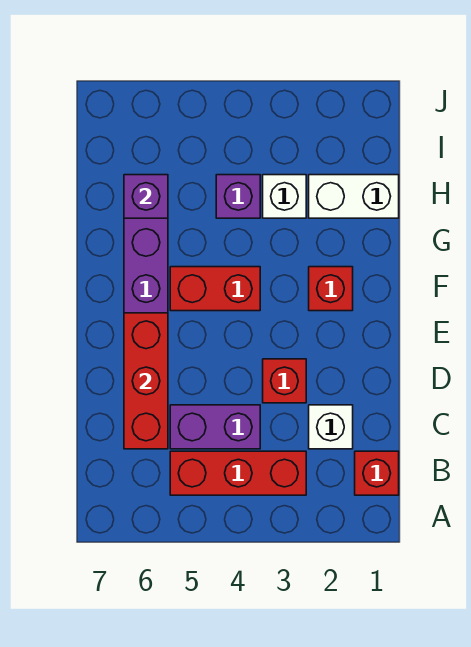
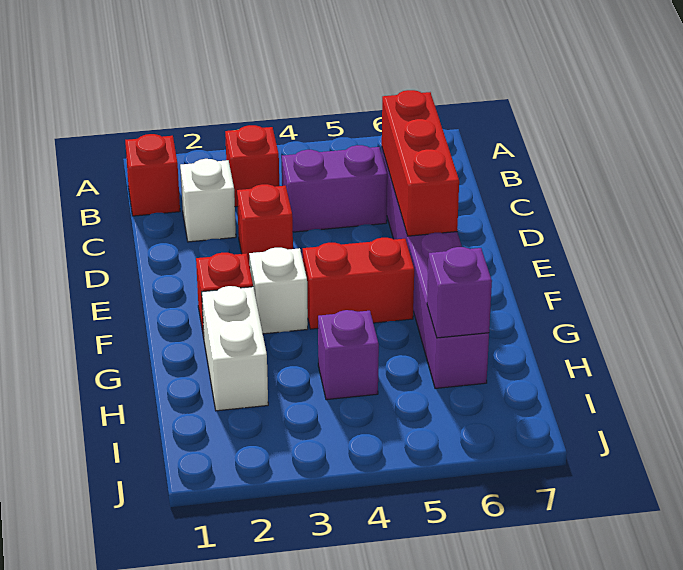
red 1x3 brick [170,451,306,495] -> red 1x1 brick [225,125,279,207]
white 1x2 brick [309,175,399,218] -> white 1x2 brick turned to [202,286,268,411]
white 1x1 brick [263,175,306,218] -> white 1x1 brick moved to [249,248,308,334]

